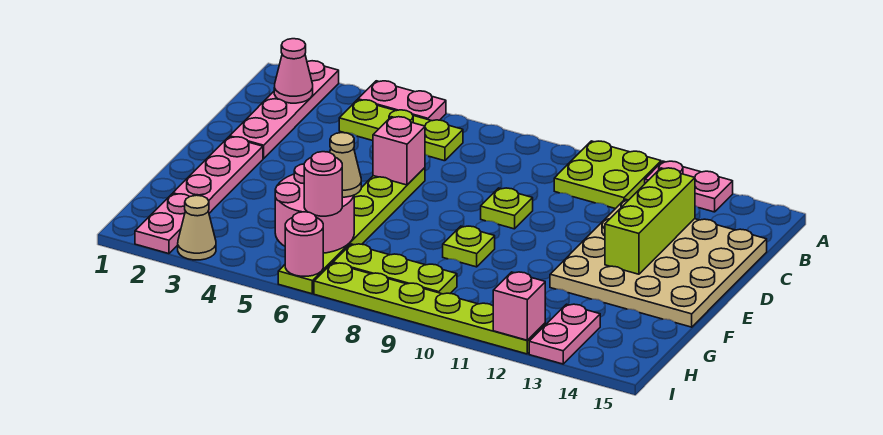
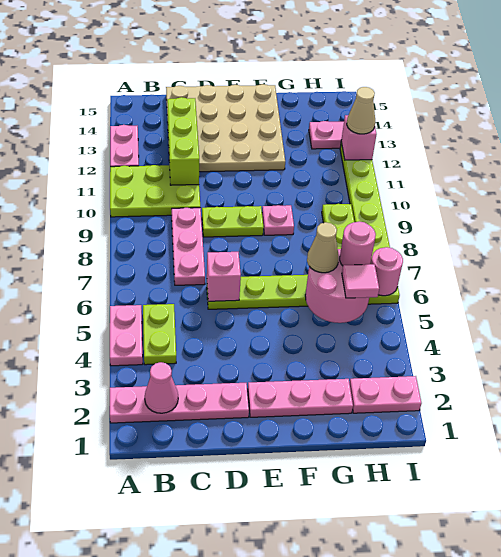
lime 2x2 plate [554,141,661,209] -> lime 2x3 plate [110,165,200,217]
lime 1x3 plate [339,100,463,161] -> lime 1x2 plate [143,304,176,365]
none -> pink 1x3 plate [172,208,205,285]
lime 1x3 brick [605,168,695,274] -> lime 1x3 brick turned to [167,97,199,185]
lime 1x1 plate [481,188,533,229] -> lime 1x2 plate [202,206,264,237]
lime 1x1 plate [443,226,495,267] -> pink 1x1 plate [262,205,294,235]
none -> pink 1x1 tile [342,264,379,298]
tan 1x1 cone [178,195,216,260] -> tan 1x1 cone moved to [347,87,375,134]

